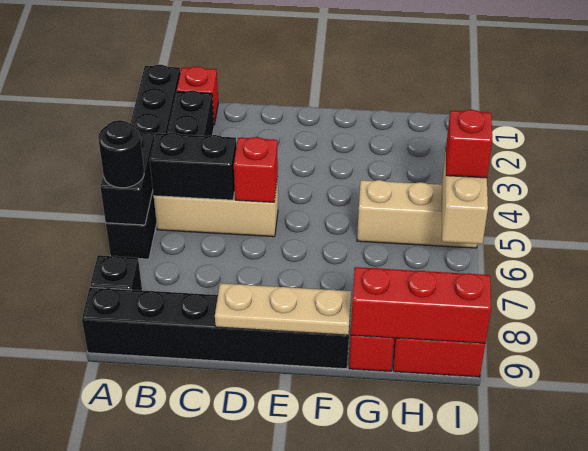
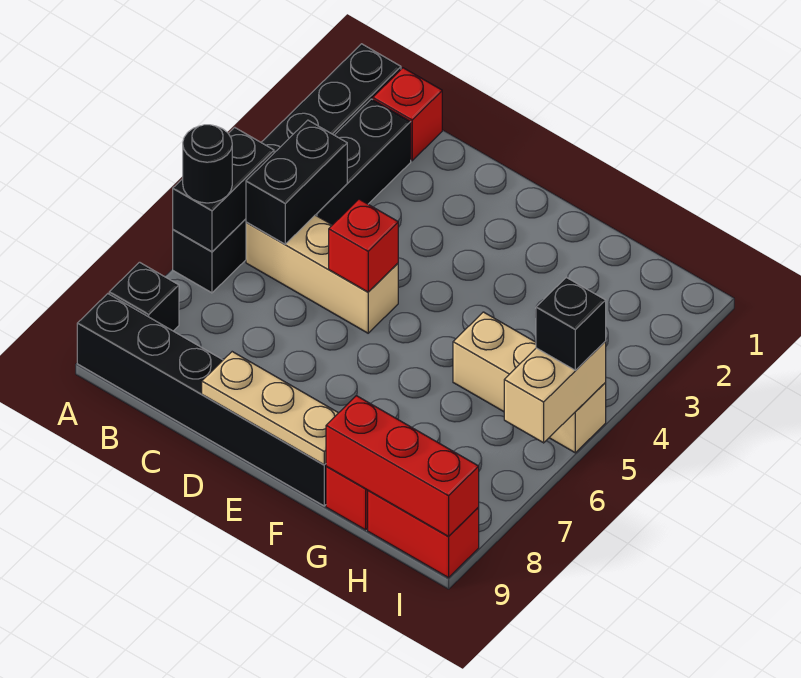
black 1x2 brick [150,133,236,200] -> black 1x2 brick turned to [246,120,347,244]
red 1x1 brick [446,110,492,178] -> black 1x1 brick [536,277,606,370]

